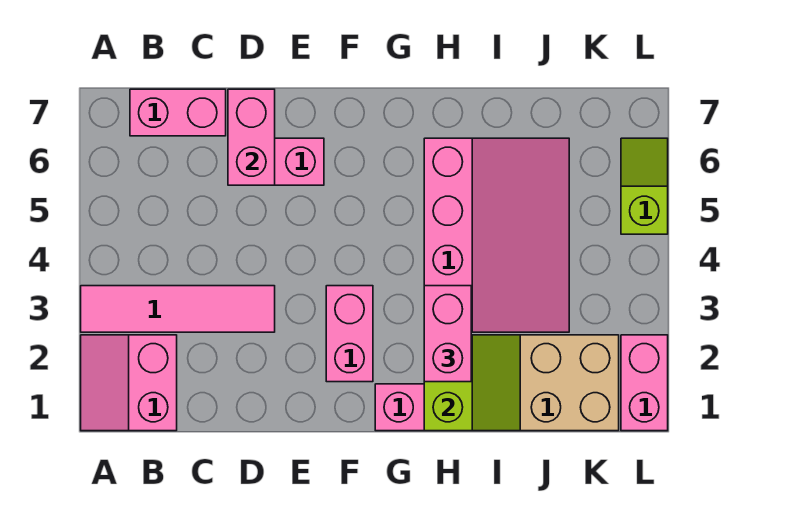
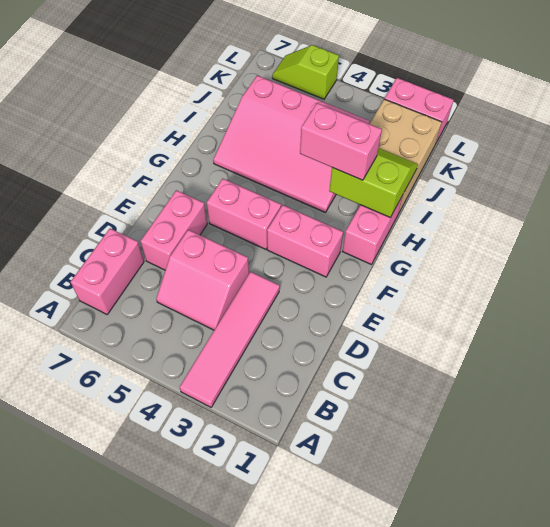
pink 2x2 slope [81,335,177,431] -> pink 2x2 slope moved to [156,230,249,330]
pink 1x2 brick [228,89,275,185] -> pink 1x2 brick moved to [207,179,281,249]
pink 3x4 slope [424,138,569,332] -> pink 3x4 slope turned to [213,76,369,213]

